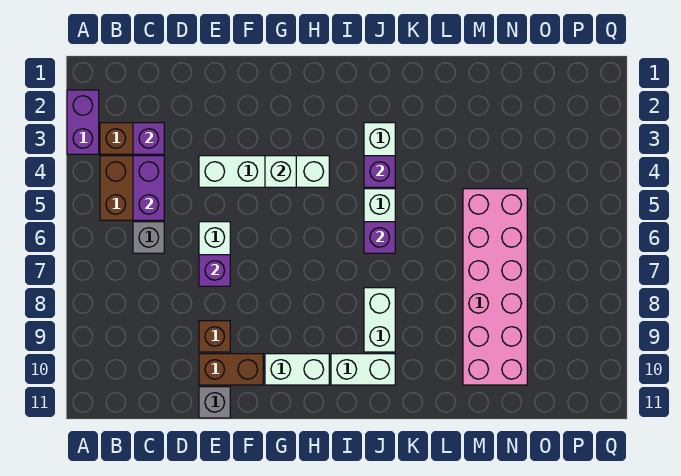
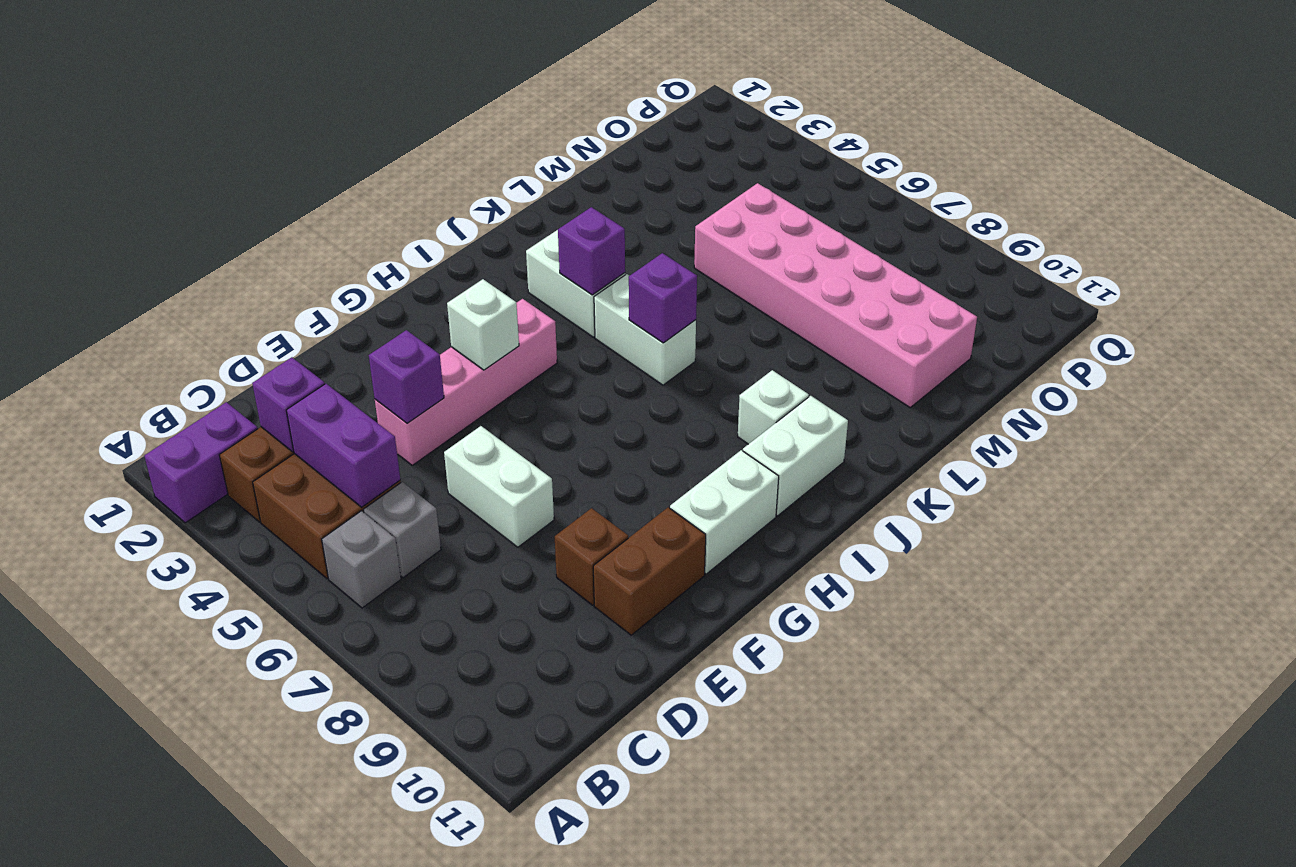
purple 1x2 brick [67,90,99,154] -> purple 1x2 brick turned to [144,402,258,523]
white 1x4 brick [199,156,329,187] -> pink 1x4 brick [375,299,557,465]
purple 1x1 brick [199,255,230,286] -> purple 1x1 brick moved to [369,330,444,423]
grey 1x1 brick [199,387,230,418] -> grey 1x1 brick moved to [322,511,401,608]
white 1x2 brick [364,288,395,352] -> white 1x1 brick [738,370,809,444]

